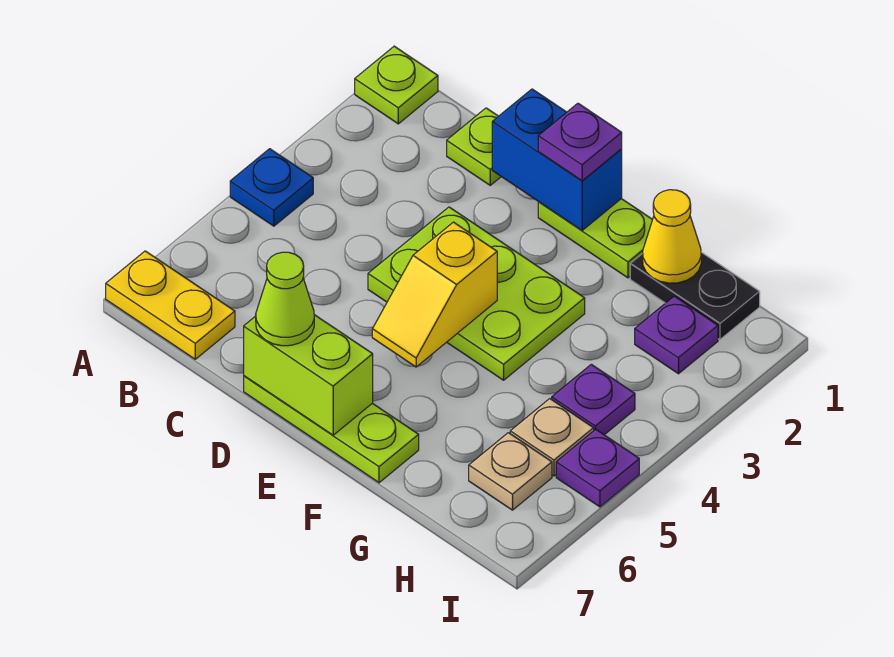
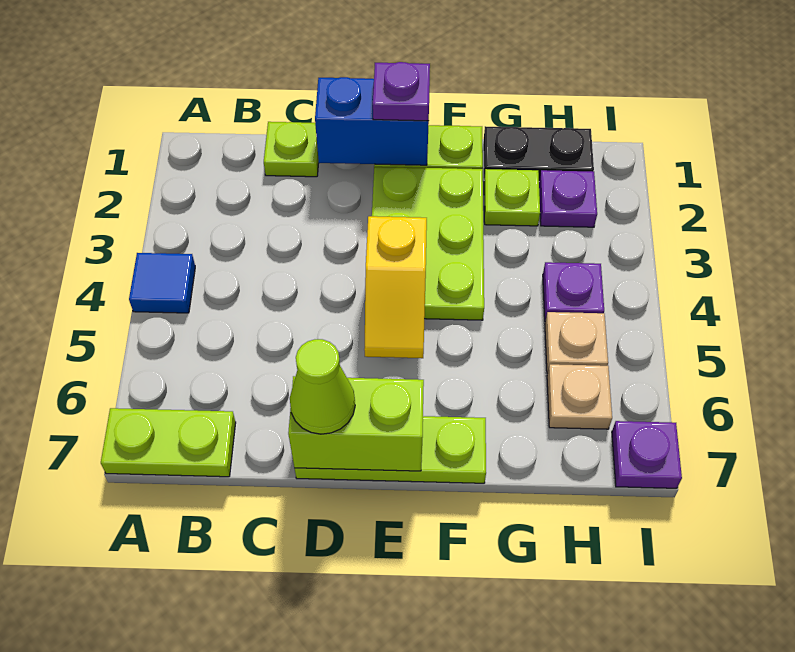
lime 1x1 plate [355,46,438,124] -> lime 1x1 plate moved to [484,169,540,226]
blue 1x1 plate [230,149,313,226] -> blue 1x1 tile [129,253,195,313]
yellow 1x2 plate [106,251,235,359] -> lime 1x2 plate [101,408,236,477]
lime 2x3 plate [368,207,585,380] -> lime 2x3 plate turned to [372,167,484,320]
yellow 1x1 cone [643,190,701,283] -> none
purple 1x1 plate [556,429,639,507] -> purple 1x1 plate moved to [612,421,682,488]

